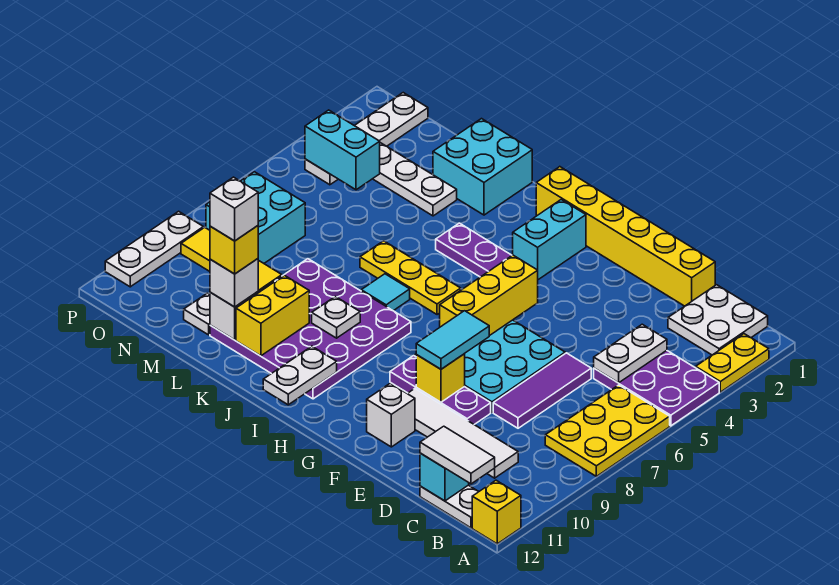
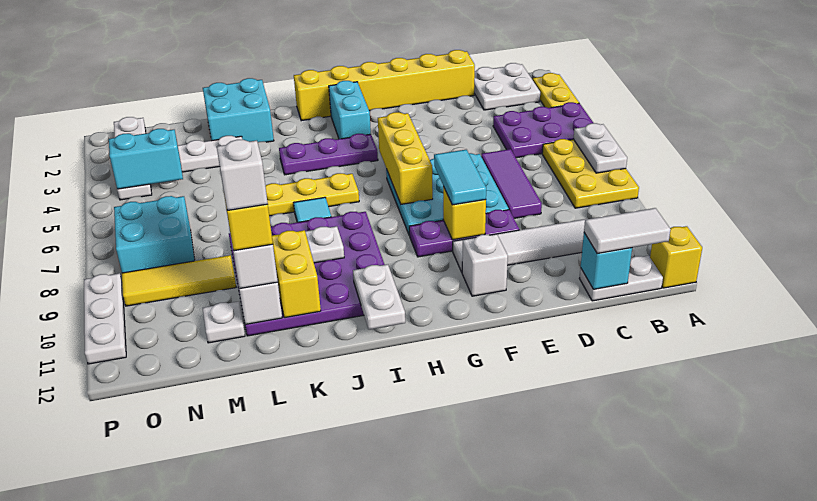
white 1x2 plate [594,324,667,383] -> white 1x2 plate moved to [574,123,627,173]

